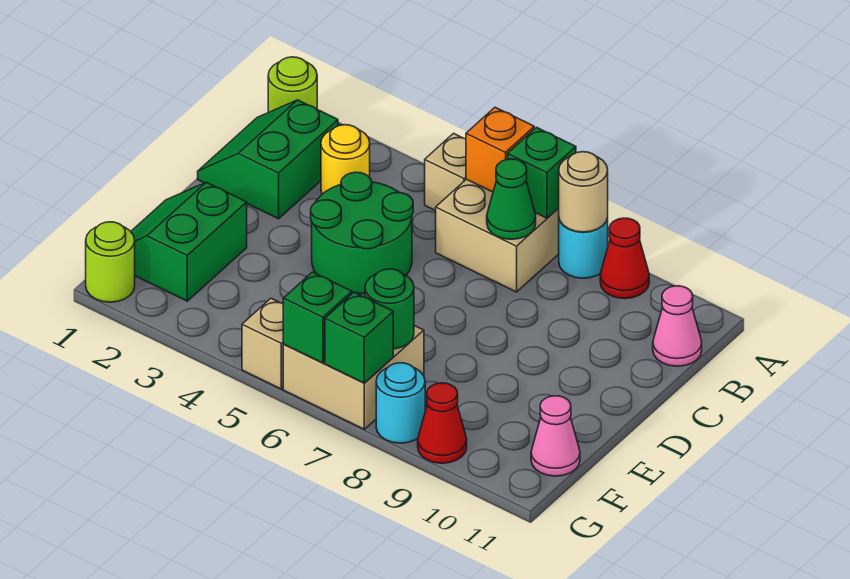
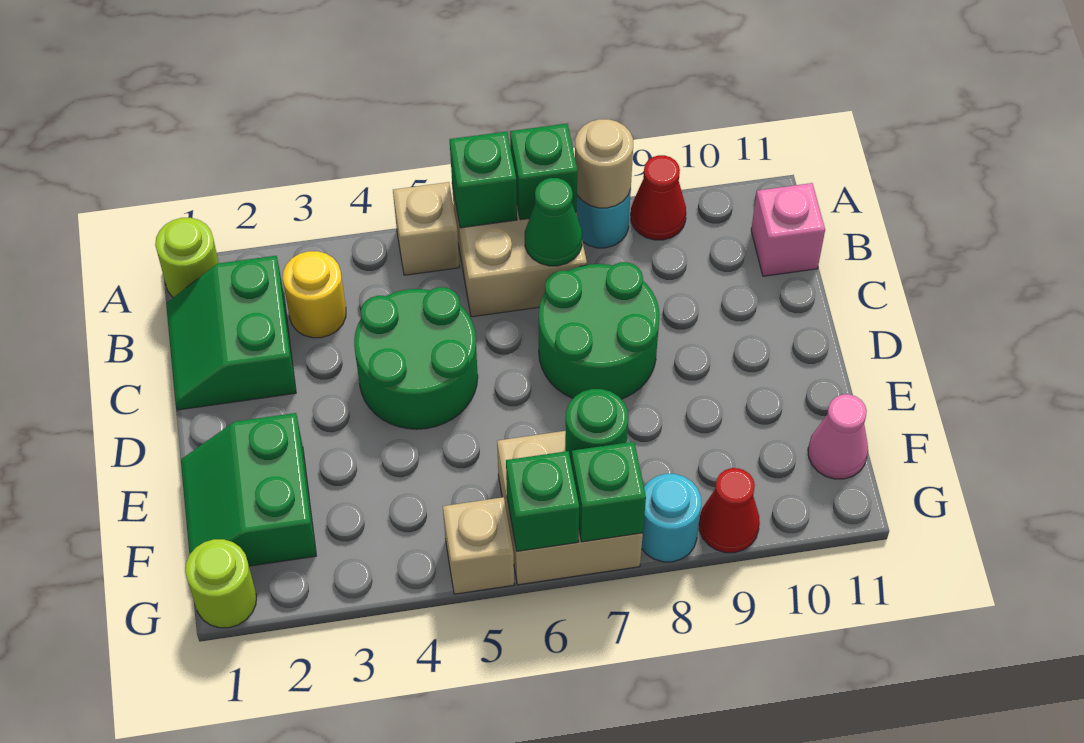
orange 1x1 brick [466,107,534,192] -> green 1x1 brick [450,132,517,228]
pink 1x1 cone [653,286,702,366] -> pink 1x1 brick [751,183,825,276]
none -> green 2x2 round brick [539,262,660,399]

